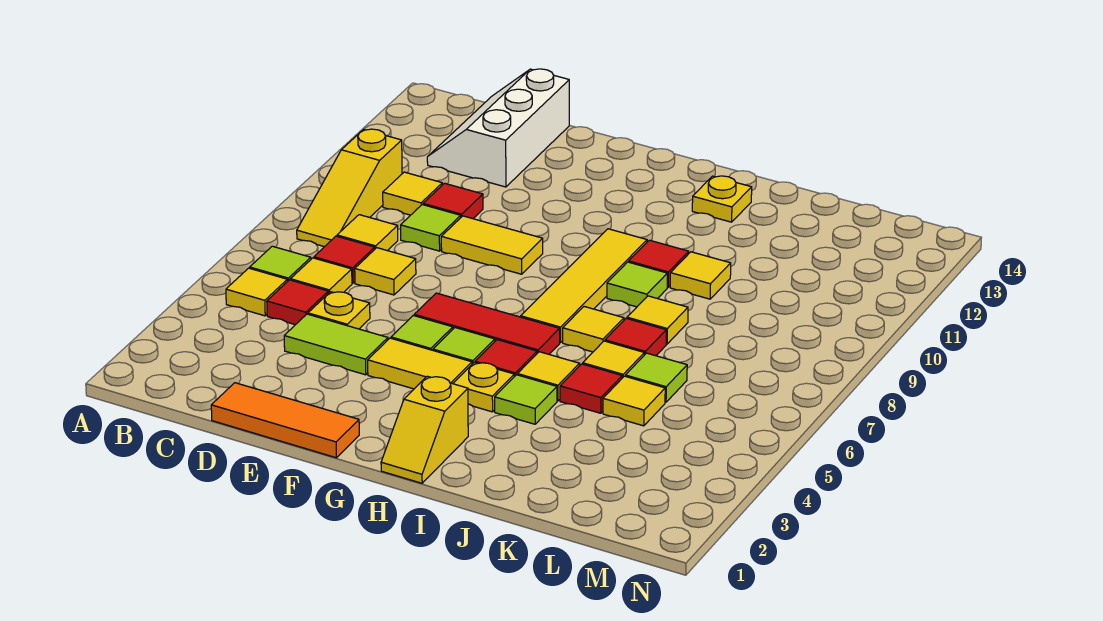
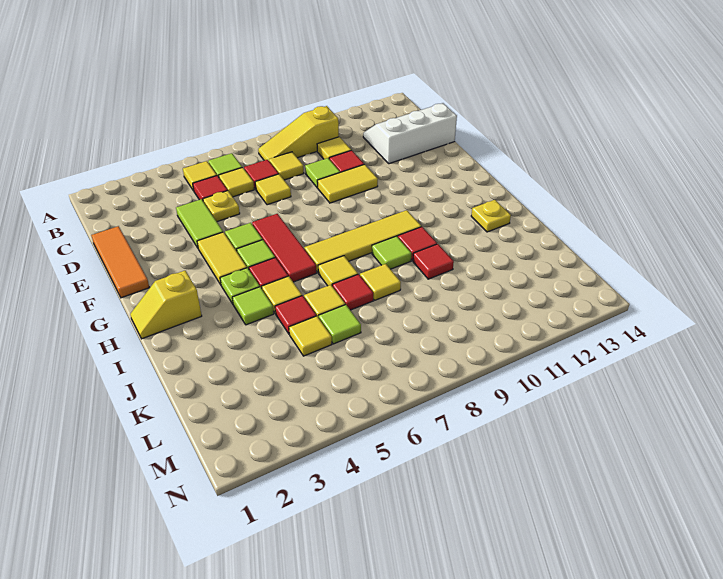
yellow 1x2 tile [441,216,543,274] -> yellow 1x2 tile turned to [317,164,378,203]
yellow 1x1 plate [453,363,514,412] -> lime 1x1 plate [220,268,260,304]
yellow 1x1 tile [670,252,731,299] -> red 1x1 tile [413,244,454,279]

